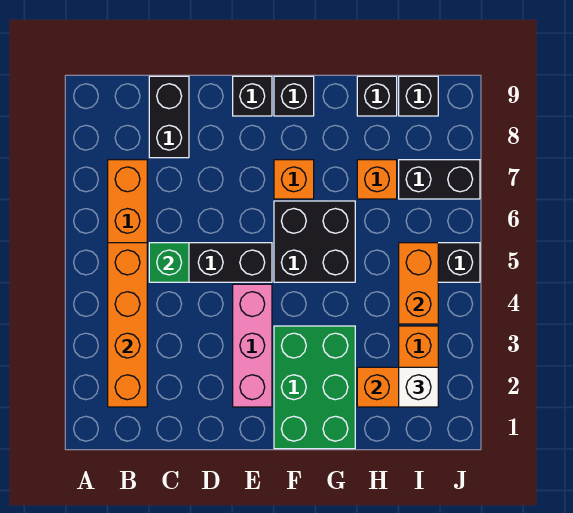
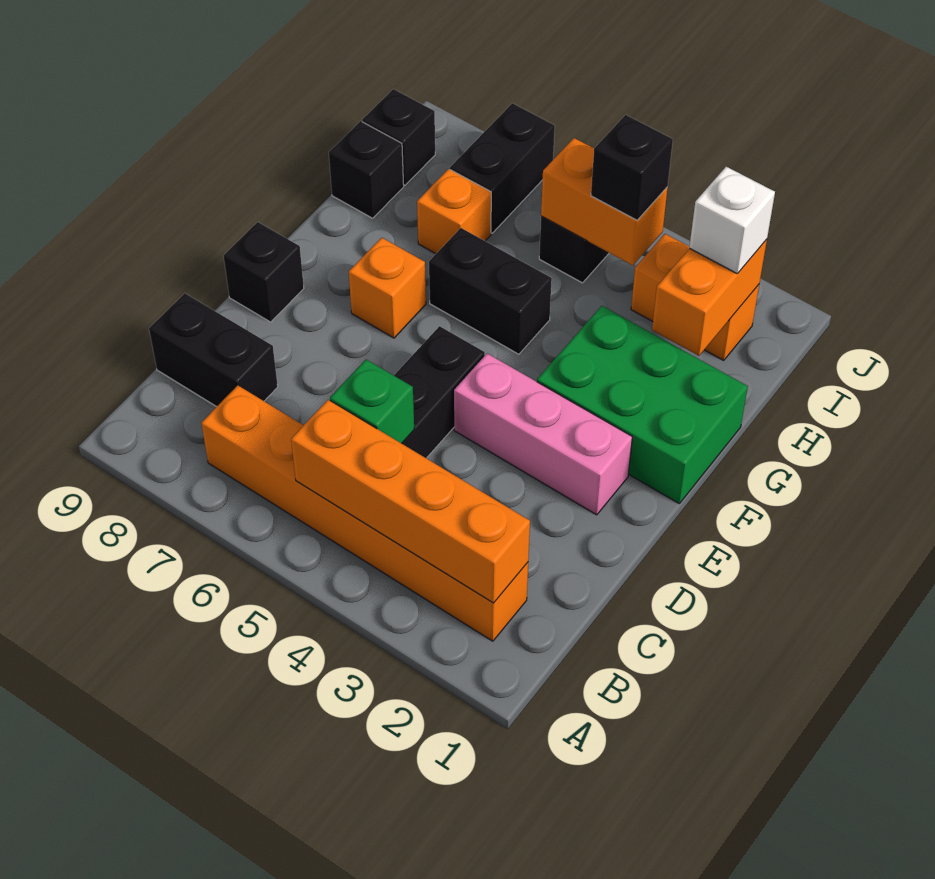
black 2x2 brick [274,201,355,282] -> black 1x2 brick [429,228,552,354]
black 1x1 brick [274,76,314,116] -> black 1x1 brick moved to [591,115,673,220]

